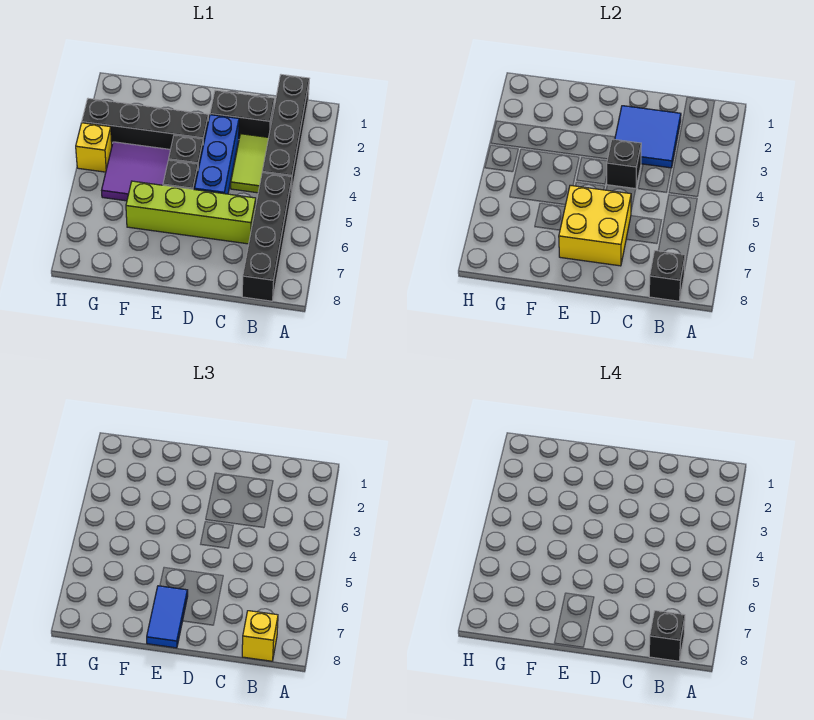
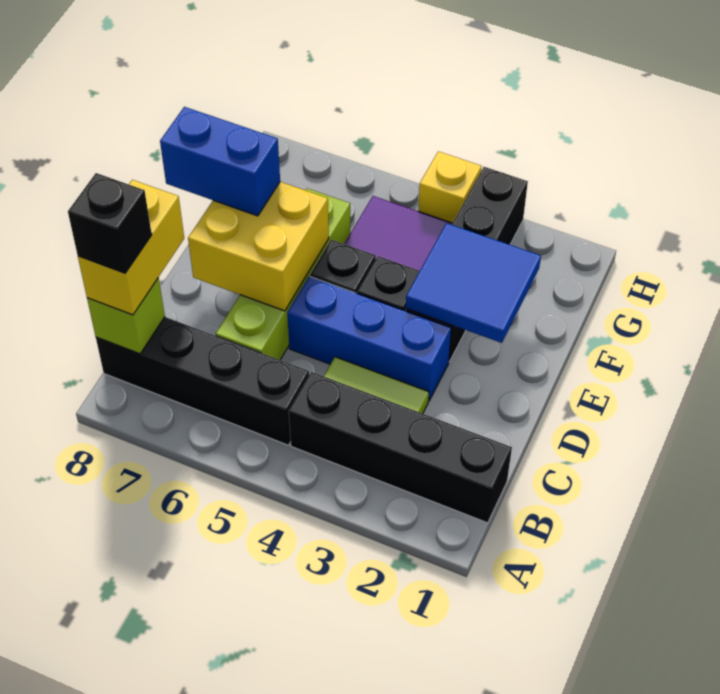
black 1x1 brick [649,251,685,301] -> lime 1x1 brick [87,278,165,354]
yellow 1x1 brick [242,611,278,661] -> yellow 1x2 brick [78,180,184,315]
black 1x2 brick [210,90,274,138] -> none
blue 2x2 tile [615,106,681,168] -> blue 2x2 tile moved to [406,223,541,343]
black 1x1 brick [607,139,641,189] -> none
blue 1x2 tile [147,586,188,648] -> blue 1x2 brick [160,107,280,216]

